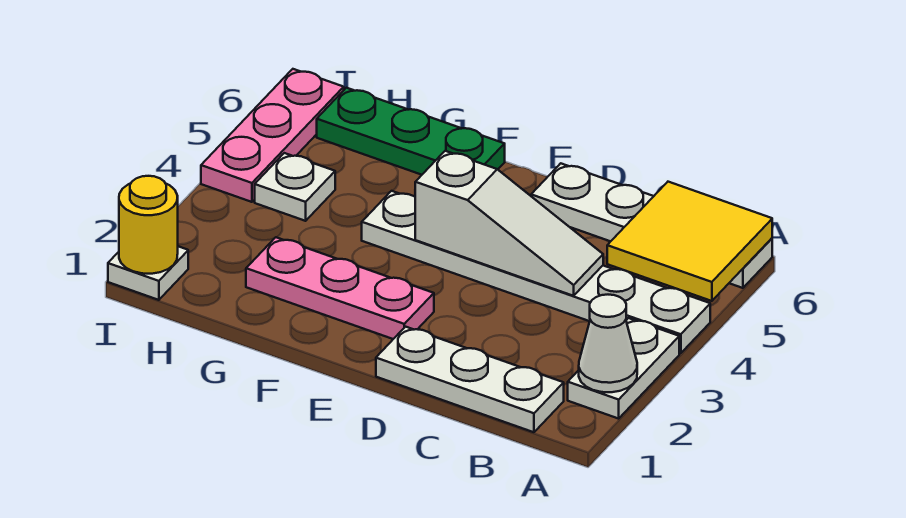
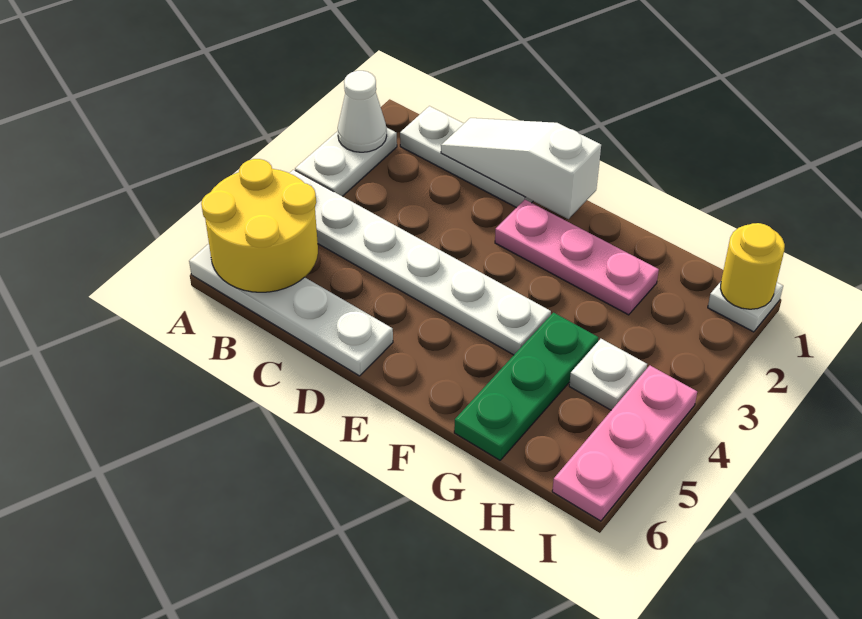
yellow 2x2 tile [607,182,772,301] -> yellow 2x2 round brick [201,159,318,292]
white 1x3 slope [415,151,603,296] -> white 1x3 slope moved to [441,118,601,219]
green 1x3 plate [317,88,505,175] -> green 1x3 plate turned to [454,313,598,460]

